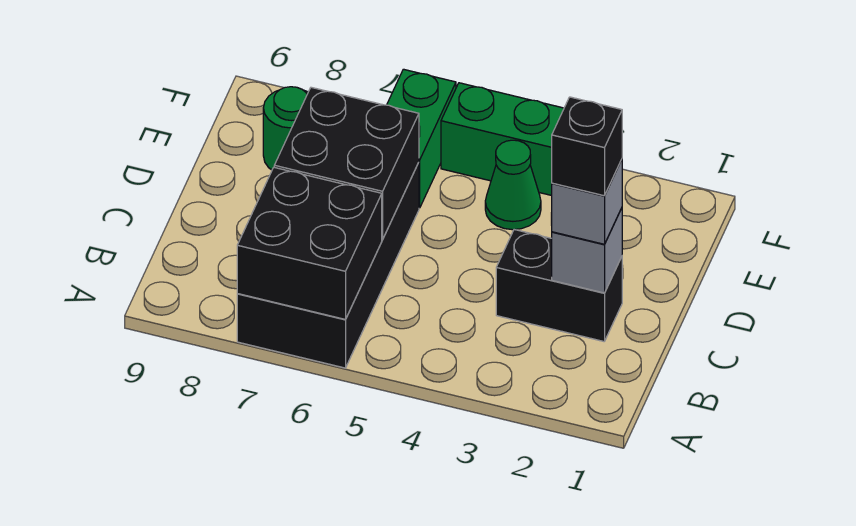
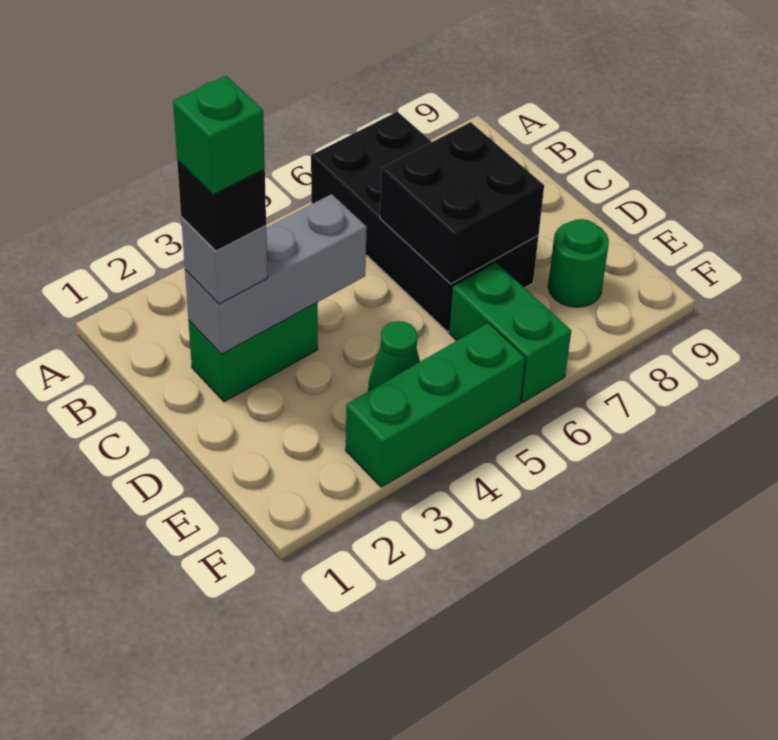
black 2x2 brick [237,167,382,319] -> none
black 1x2 brick [496,229,622,341] -> green 1x2 brick [188,302,318,402]
grey 1x1 brick [552,208,622,293] -> grey 1x3 brick [185,194,367,354]
none -> green 1x1 brick [173,76,265,195]

